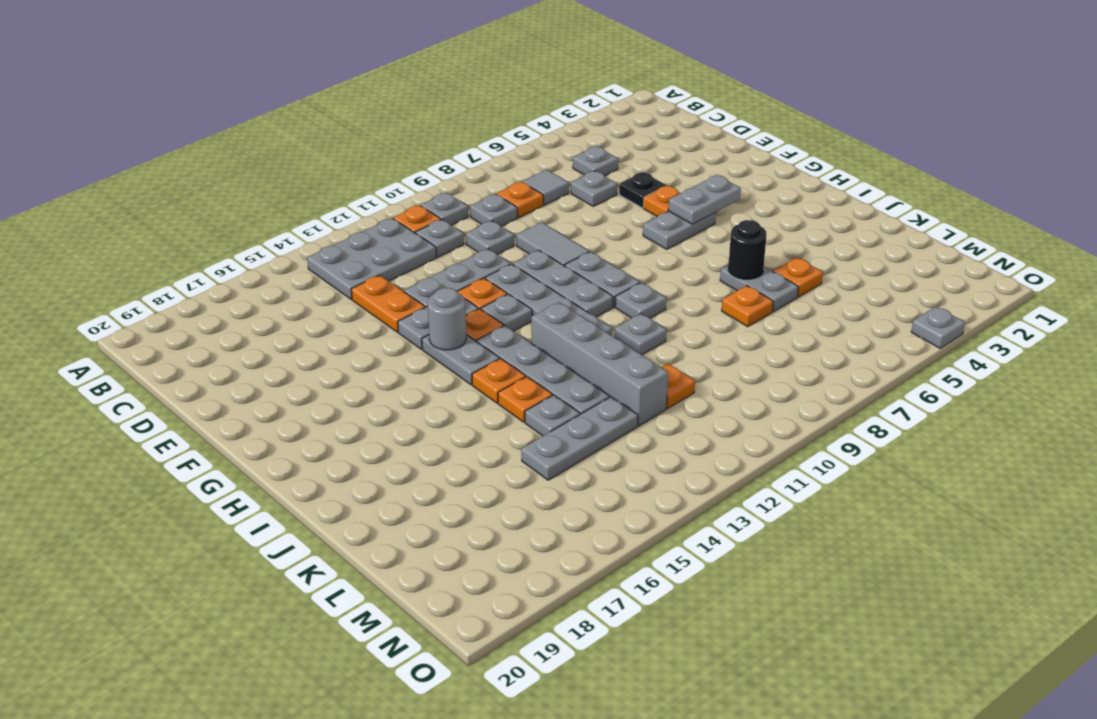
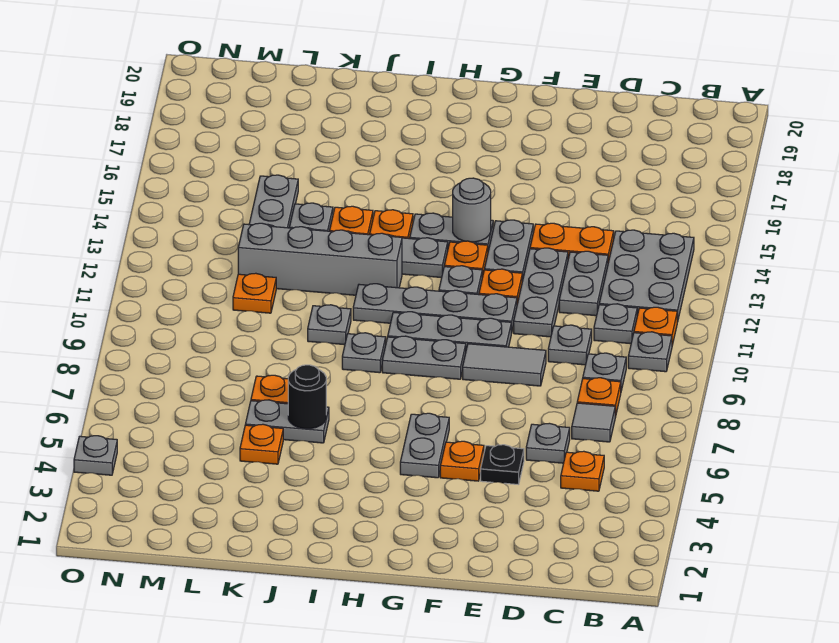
grey 1x1 plate [573,146,618,176] -> orange 1x1 plate [561,451,604,491]
grey 1x2 plate [668,175,741,224] -> grey 1x2 plate moved to [559,251,608,316]

